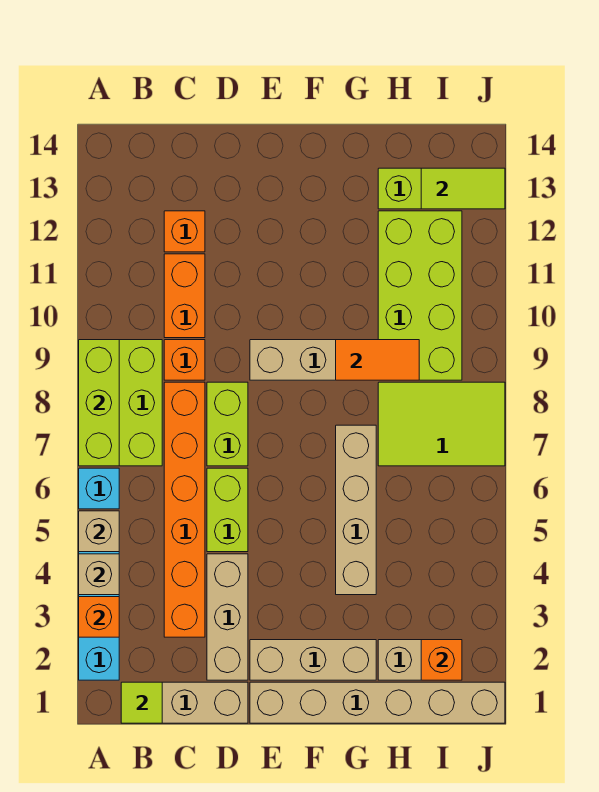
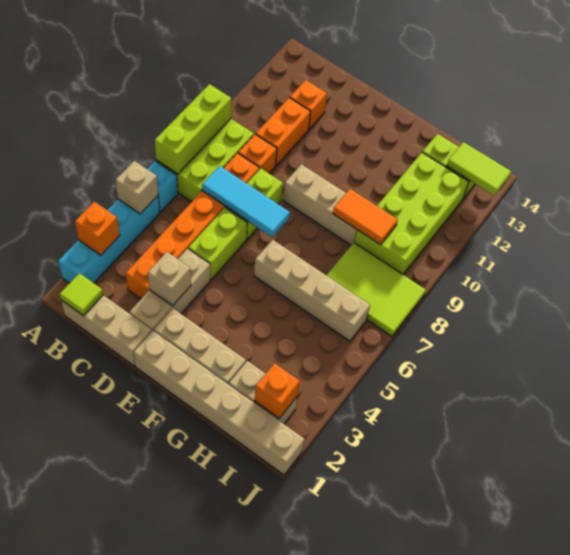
tan 1x1 brick [79,554,119,595] -> tan 1x1 brick moved to [148,252,191,306]
none -> cyan 1x3 tile [202,166,290,237]
tan 1x4 brick [336,425,376,595] -> tan 1x4 brick turned to [254,240,370,341]

